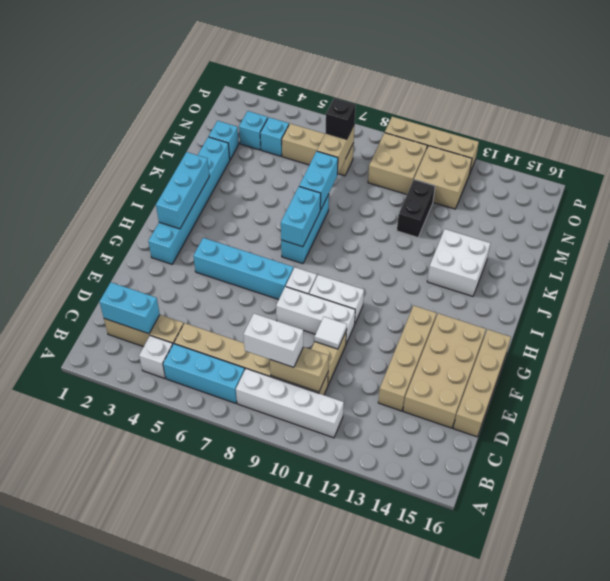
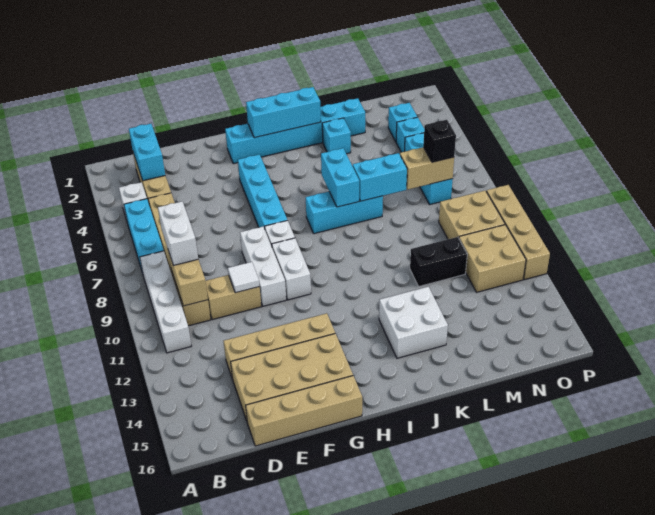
cyan 1x2 brick [281,187,321,247] -> cyan 1x2 brick turned to [321,148,359,207]
cyan 1x1 brick [209,121,239,160] -> cyan 1x1 brick moved to [322,118,351,154]
tan 1x3 brick [282,124,354,176] -> cyan 1x3 brick [404,133,453,205]

